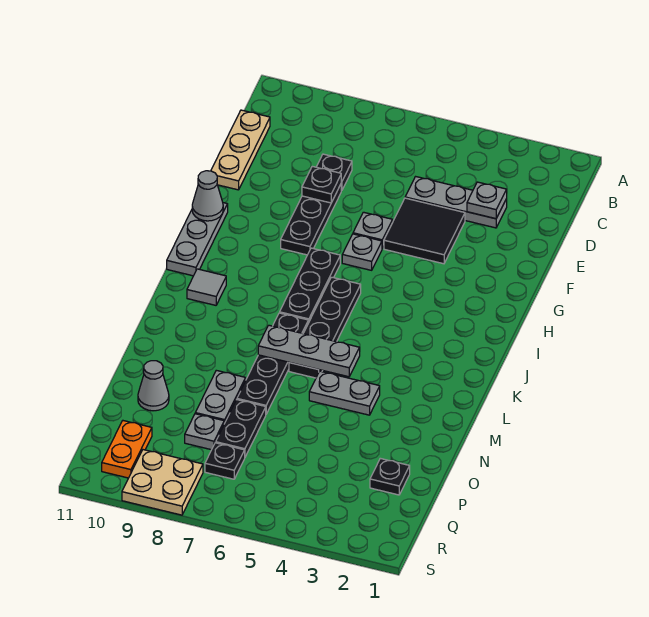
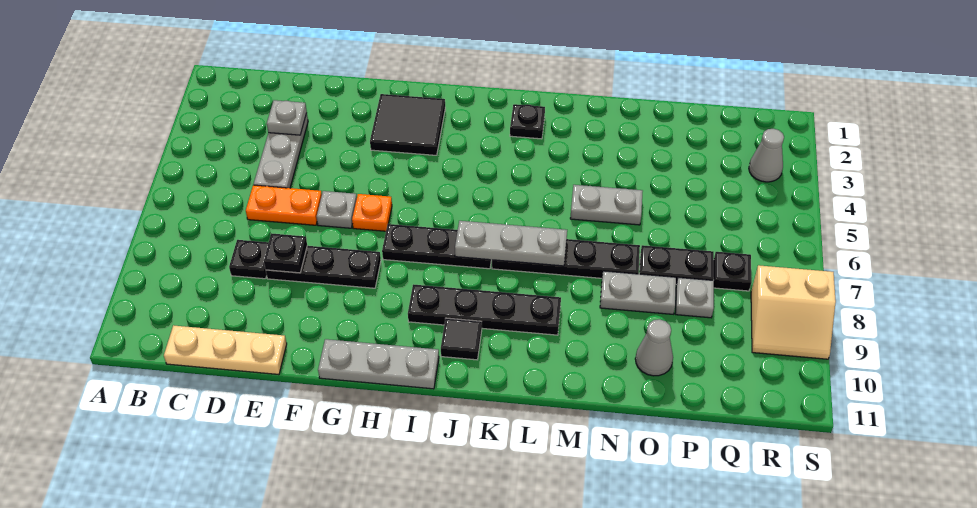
black 2x2 tile [384,198,465,264] -> black 2x2 tile moved to [370,94,445,155]
grey 1x1 plate [342,234,382,270] -> orange 1x1 plate [352,194,392,231]
grey 1x1 cone [192,171,223,221] -> grey 1x1 cone moved to [749,129,784,182]
black 1x4 plate [289,277,361,378] -> black 1x4 plate moved to [408,284,561,335]
grey 1x1 tile [187,269,226,305] -> black 1x1 tile [441,318,482,360]
grey 1x3 plate [258,325,360,377] -> grey 1x3 plate turned to [455,221,567,266]
grey 1x2 plate [309,371,380,415] -> grey 1x2 plate turned to [570,185,643,225]
black 1x1 plate [370,458,410,495] -> black 1x1 plate moved to [510,104,545,139]
orange 1x2 plate [102,421,152,478] -> orange 1x2 plate moved to [246,185,322,225]
tan 2x2 plate [122,450,203,515] -> tan 2x2 slope [751,265,836,359]

